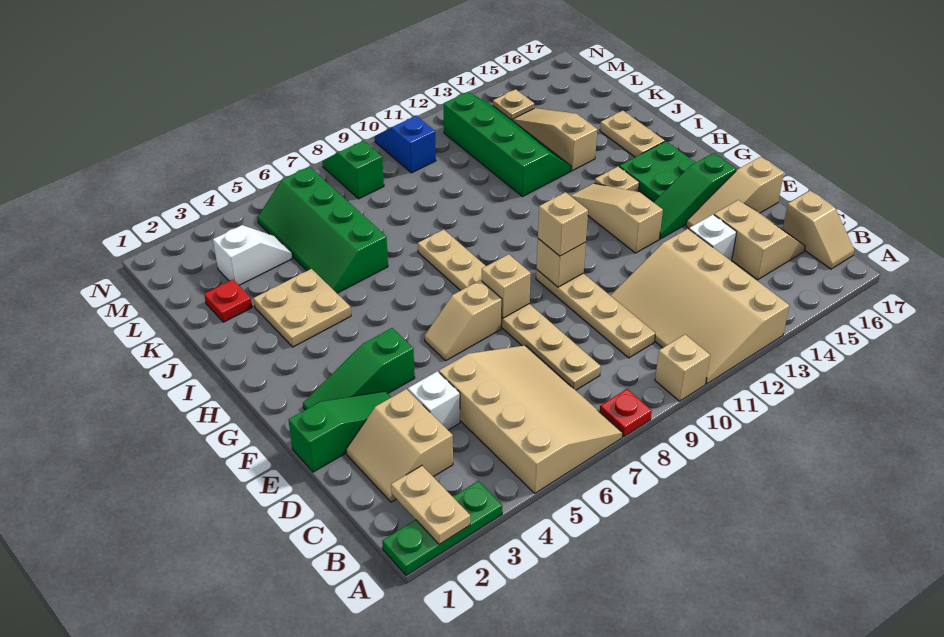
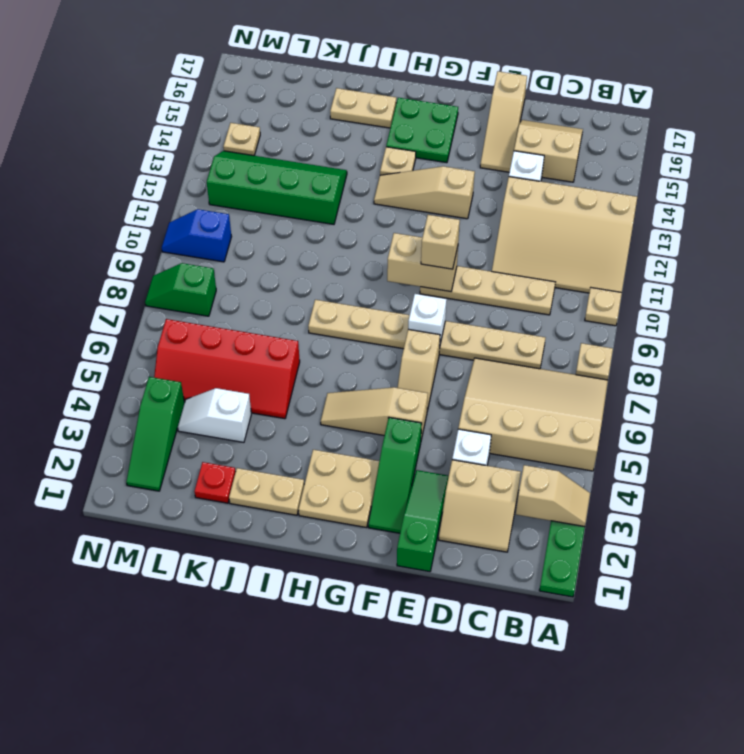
tan 1x2 plate [391,466,470,544] -> tan 1x2 plate moved to [229,468,304,515]
red 1x1 plate [600,389,652,437] -> tan 1x1 plate [576,343,613,380]
tan 1x1 brick [655,335,710,401] -> tan 1x1 plate [585,287,622,326]
tan 1x2 slope [783,191,854,269] -> tan 1x2 slope moved to [516,465,590,527]
tan 1x1 brick [482,254,531,318] -> white 1x1 brick [408,294,447,344]
tan 1x1 brick [536,239,586,287] -> tan 1x2 brick [387,233,458,292]
green 1x3 slope [654,153,736,239] -> green 1x3 slope moved to [126,377,185,491]
tan 2x2 plate [253,269,351,347] -> tan 2x2 plate moved to [299,450,379,527]
green 2x4 slope [257,167,388,293] -> red 2x4 slope [154,319,300,419]
tan 1x3 slope [512,108,597,171] -> tan 1x3 slope moved to [321,387,428,440]
white 1x2 slope [213,225,292,285] -> white 1x2 slope turned to [178,388,251,442]

